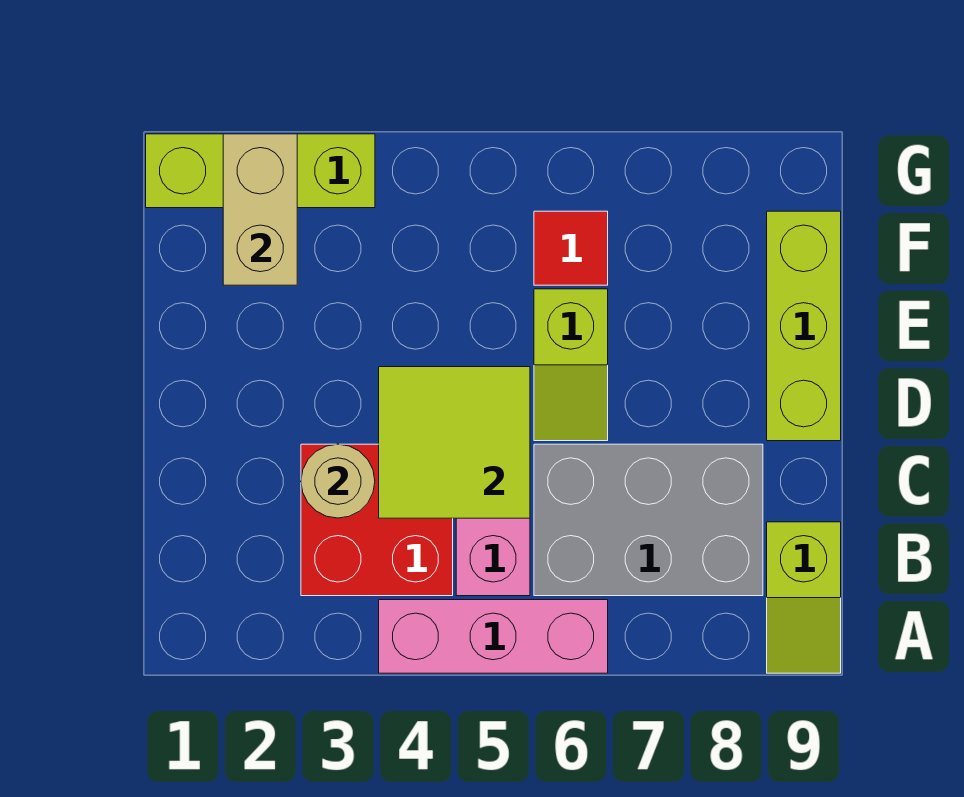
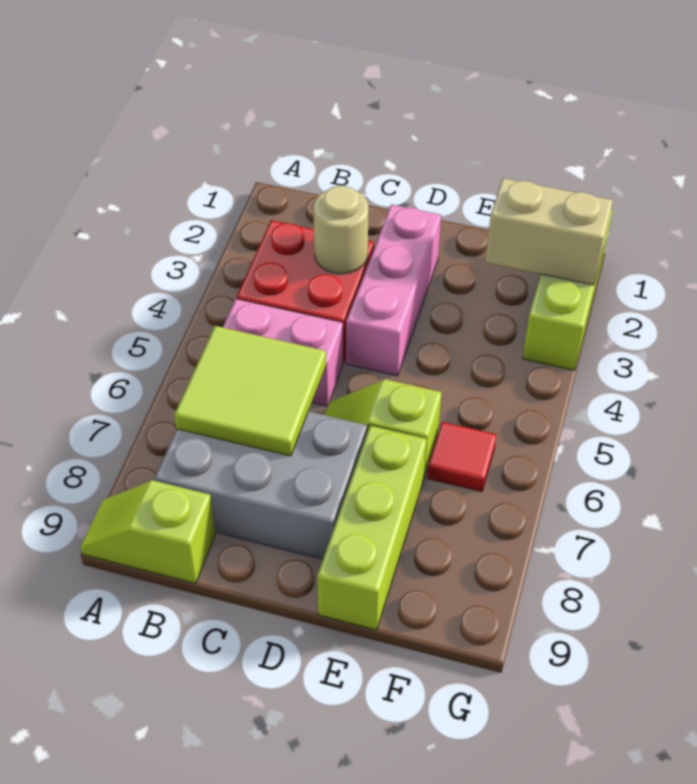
pink 1x3 brick [379,600,608,673] -> pink 1x3 brick moved to [346,204,441,376]
grey 2x3 brick [534,444,763,596] -> grey 2x3 brick turned to [155,411,367,559]
lime 2x2 tile [379,367,530,518] -> lime 2x2 tile moved to [174,326,326,456]
lime 1x3 brick [767,211,841,441] -> lime 1x3 brick turned to [317,426,427,630]

